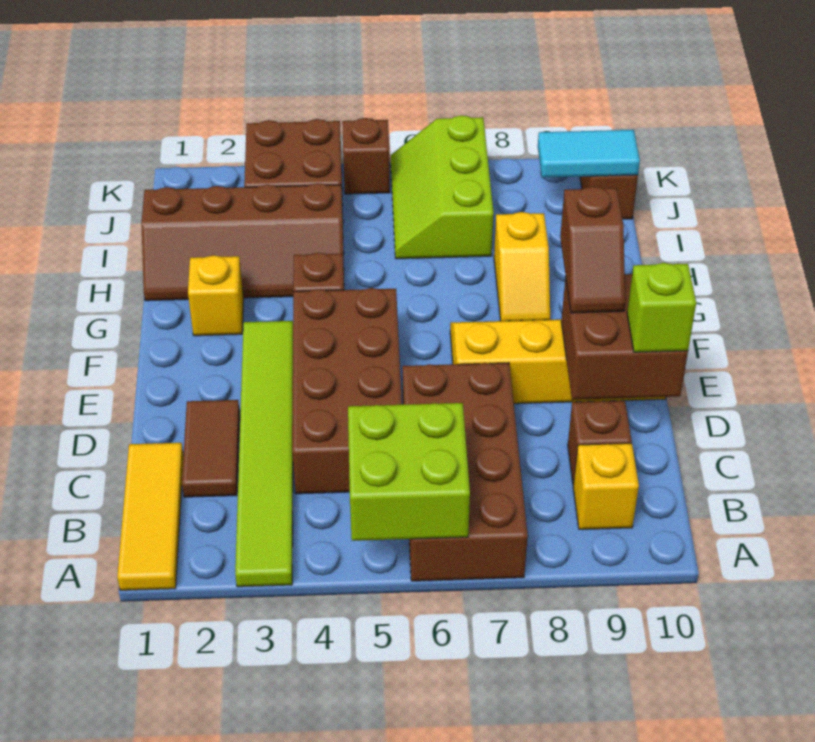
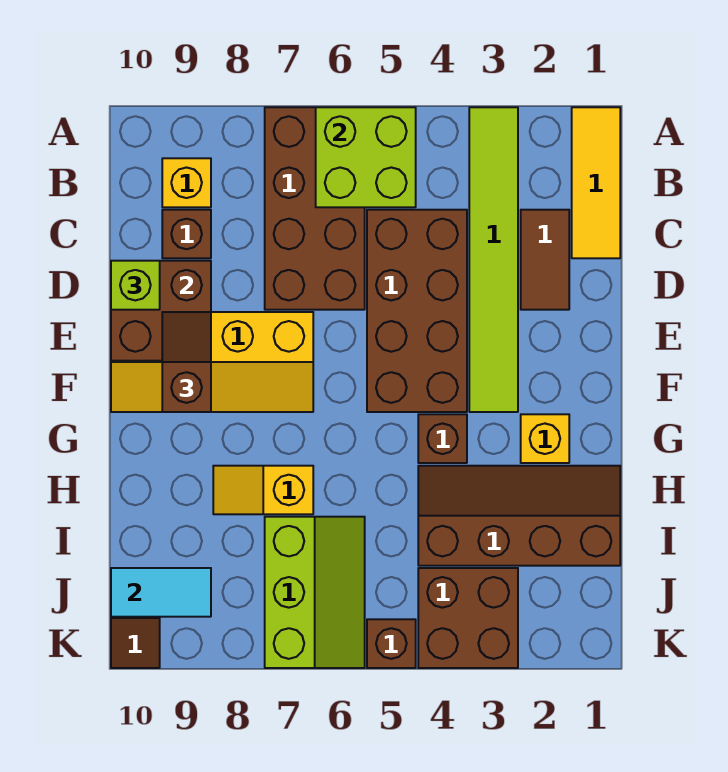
yellow 1x2 slope [494,212,550,321] -> yellow 1x2 slope turned to [213,466,313,514]

